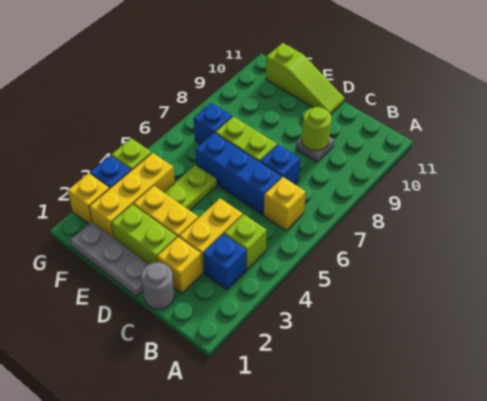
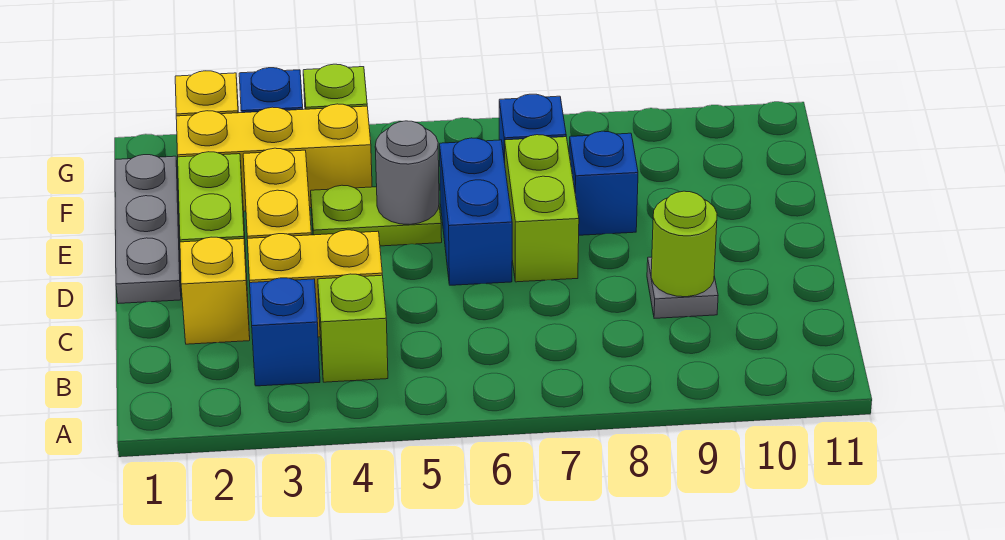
yellow 1x1 brick [264,177,306,231] -> none
grey 1x1 round brick [141,263,175,309] -> grey 1x1 round brick moved to [375,121,439,224]
blue 1x3 brick [196,133,282,215] -> blue 1x2 brick [440,138,512,285]
blue 1x1 brick [260,145,300,184] -> blue 1x1 brick moved to [569,131,638,235]
lime 1x3 slope [266,43,345,115] -> none

